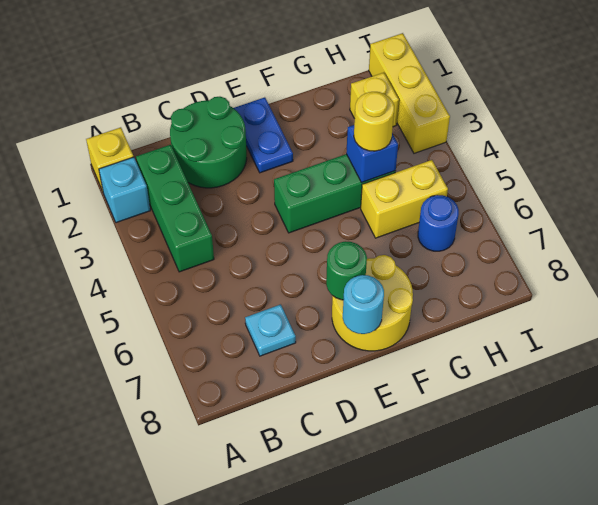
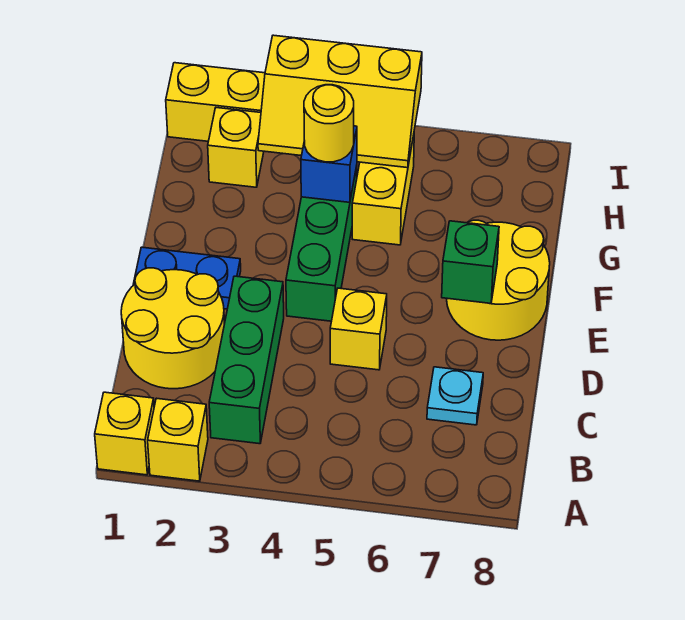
cyan 1x1 brick [99,157,150,223] -> yellow 1x1 brick [148,398,208,481]
green 1x3 brick [136,145,214,272] -> green 1x3 brick turned to [209,276,284,444]
green 2x2 round brick [170,97,247,188] -> yellow 2x2 round brick [121,268,225,389]
none -> yellow 1x1 brick [330,288,387,370]
green 1x1 round brick [326,241,367,300] -> green 1x1 brick [442,221,499,303]
cyan 1x1 round brick [343,275,384,334] -> none
none -> yellow 2x3 slope [258,35,422,168]
blue 1x1 round brick [418,195,459,251] -> none

